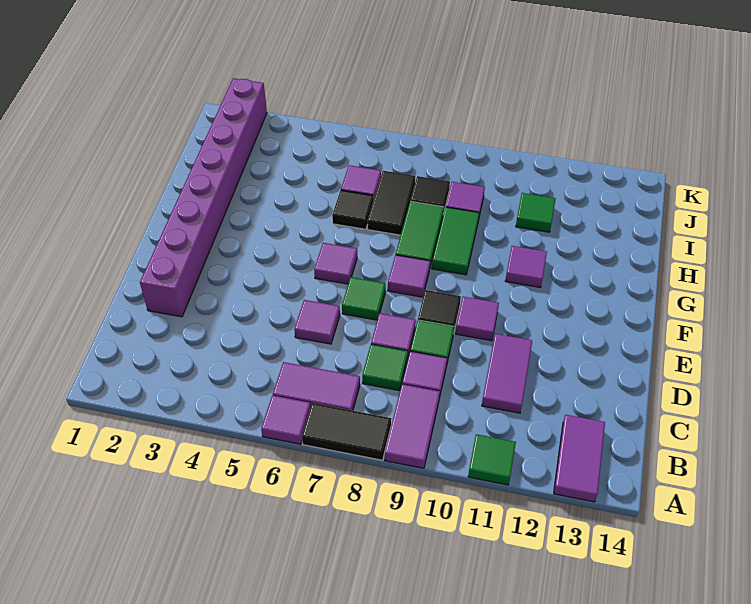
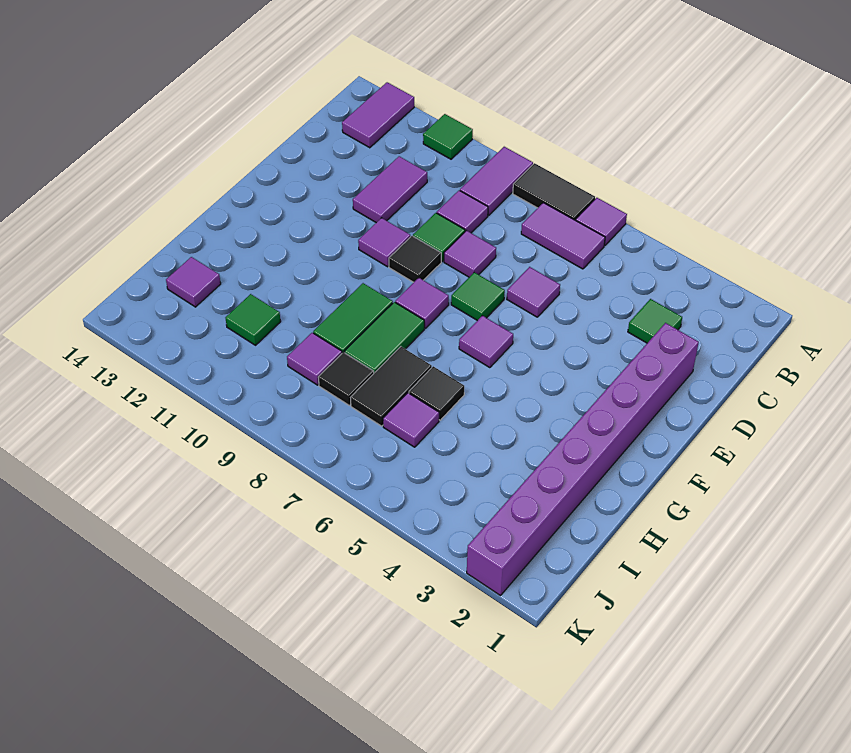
green 1x1 tile [362,344,408,391] -> green 1x1 tile moved to [628,299,682,343]
purple 1x1 tile [505,246,547,288] -> purple 1x1 tile moved to [166,257,221,307]

